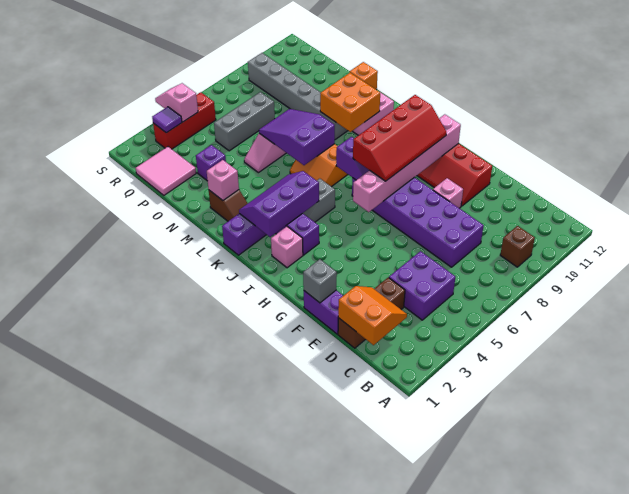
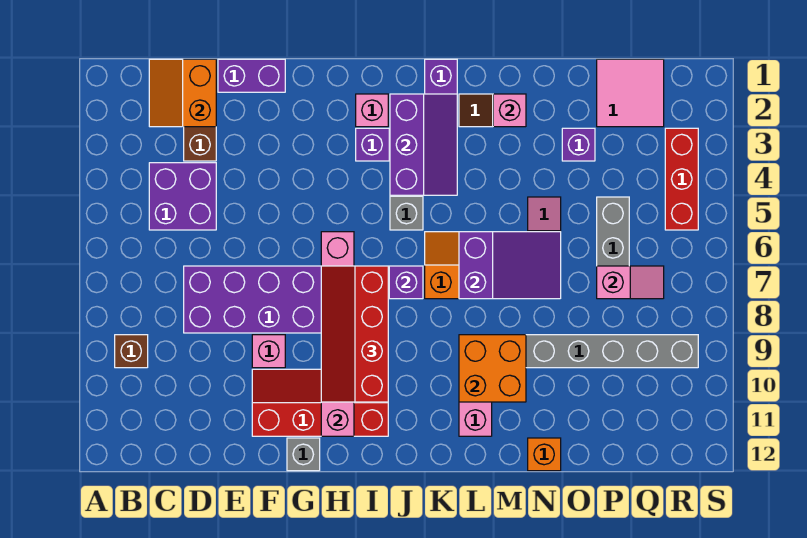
orange 2x2 slope [338,286,407,345] -> orange 2x2 slope turned to [149,59,216,127]
grey 1x1 brick [303,259,337,303] -> grey 1x1 brick moved to [287,438,320,471]
purple 1x1 tile [152,107,182,133] -> none
pink 1x2 slope [155,83,198,122] -> pink 1x2 slope moved to [597,266,664,299]

